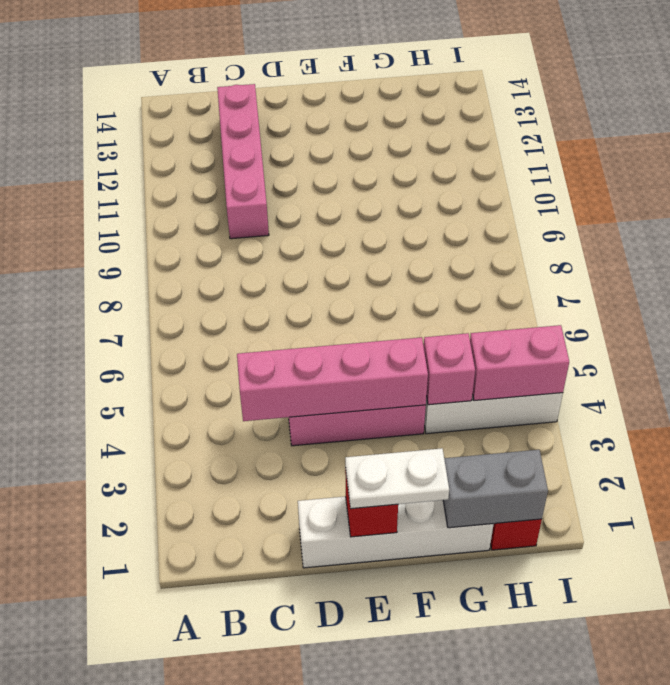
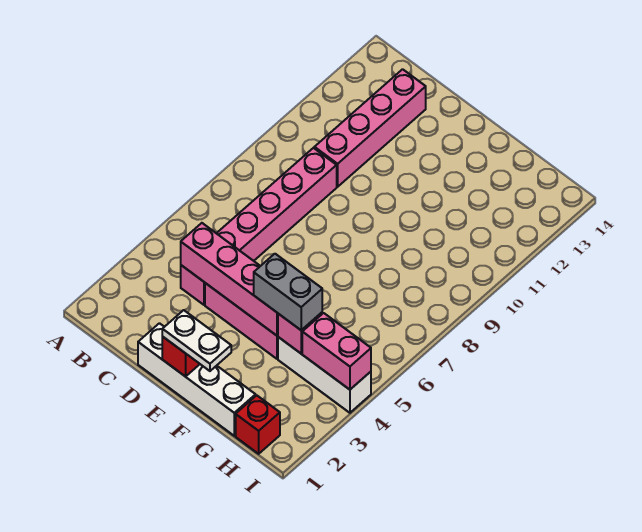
none -> pink 1x6 brick [181,148,337,305]
grey 1x2 brick [443,450,548,528] -> grey 1x2 brick moved to [254,254,322,330]

